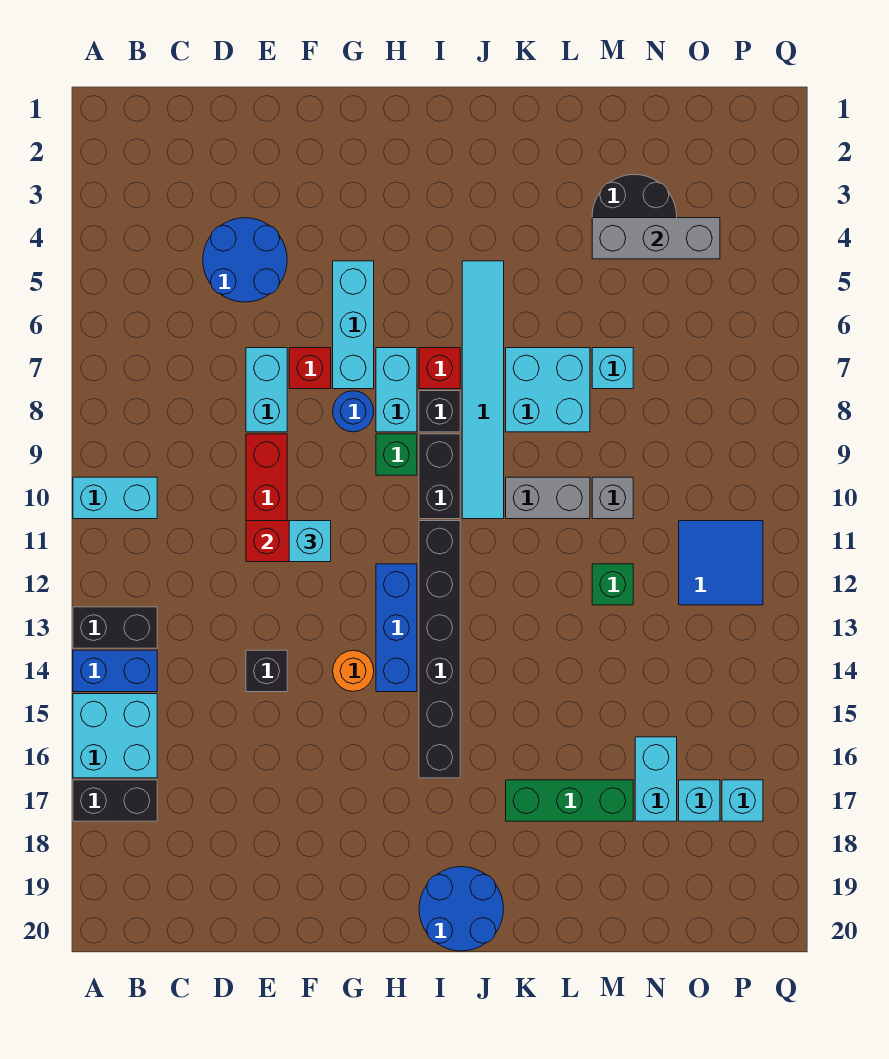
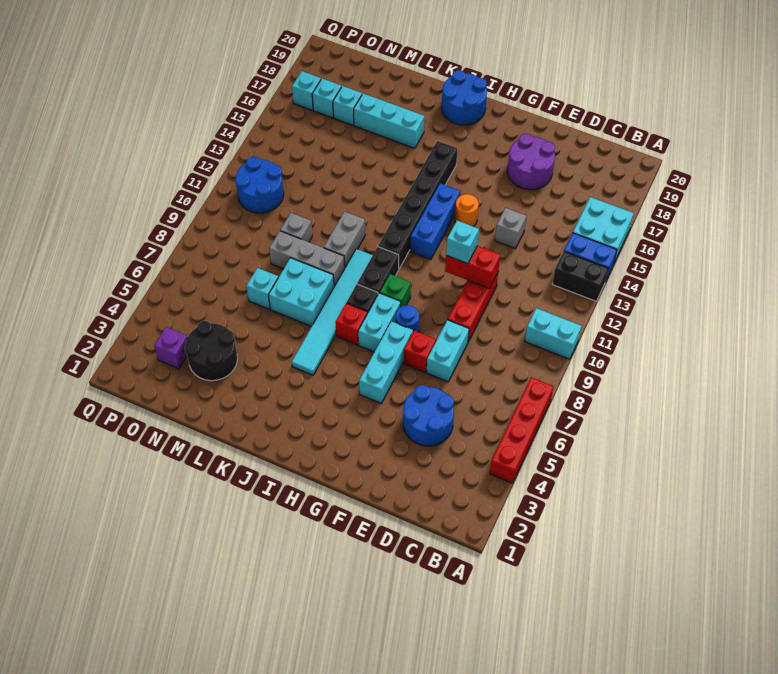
none -> red 1x4 brick [490,377,554,483]
black 1x2 brick [73,780,157,821] -> none
black 1x1 brick [246,650,287,692] -> grey 1x1 brick [495,208,526,249]
none -> purple 2x2 round brick [507,134,555,190]
grey 1x2 brick [506,477,590,519] -> grey 1x2 brick turned to [324,212,365,267]
green 1x3 brick [506,780,633,821] -> cyan 1x3 brick [354,93,424,148]
grey 1x3 brick [592,218,720,259] -> grey 1x3 brick moved to [269,231,345,287]
green 1x1 brick [592,564,633,605] -> none
cyan 1x2 brick [635,737,677,821] -> cyan 1x1 brick [333,86,362,125]
none -> purple 1x1 brick [154,327,187,369]
blue 2x2 tile [679,521,763,605] -> blue 2x2 round brick [235,157,284,213]

